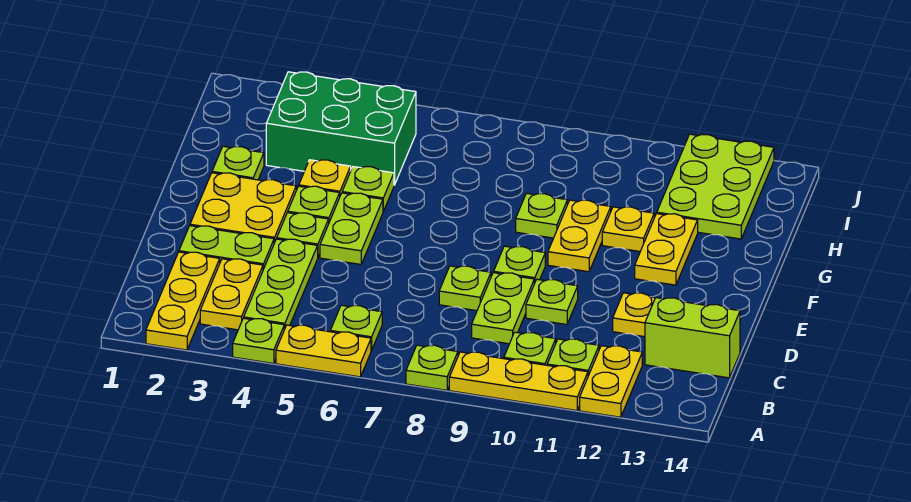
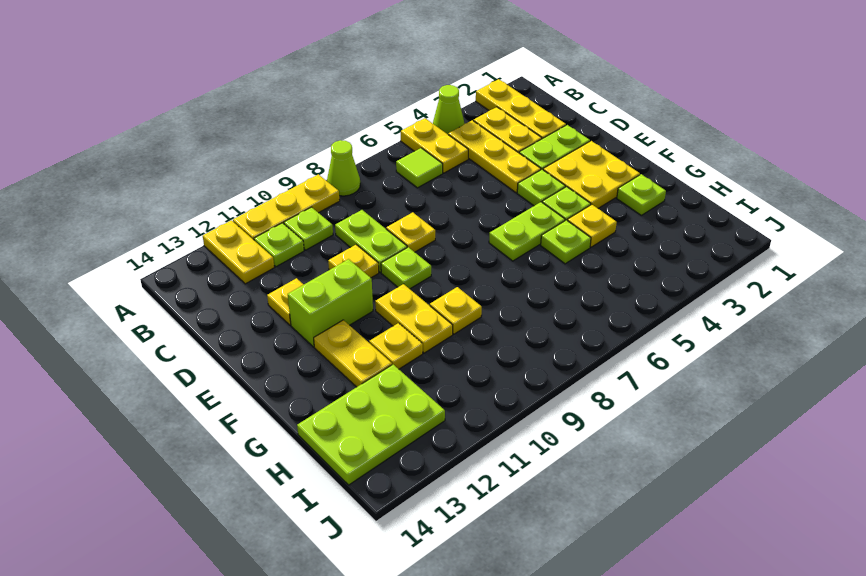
lime 1x1 plate [233,318,284,364] -> lime 1x1 cone [433,85,464,134]
yellow 1x2 plate [276,325,371,377] -> yellow 1x2 plate turned to [401,118,468,173]
lime 1x1 plate [406,345,458,390] -> lime 1x1 cone [327,140,360,196]
lime 1x3 plate [244,239,318,329] -> yellow 1x3 plate [448,120,541,193]
lime 1x1 plate [330,305,382,351] -> lime 1x1 tile [396,148,443,188]
lime 1x2 brick [645,298,740,378] -> lime 1x2 brick moved to [288,259,373,347]
lime 1x1 plate [439,266,491,311] -> yellow 1x1 plate [386,212,435,252]
lime 1x1 plate [526,279,578,325] -> yellow 1x1 plate [328,245,379,278]
lime 1x2 plate [320,193,383,264] -> lime 1x2 plate turned to [489,202,565,261]
lime 1x1 plate [516,193,567,238] -> yellow 1x1 plate [430,287,482,334]
green 2x3 brick [266,72,416,185] -> none
lime 2x3 plate [657,134,774,239] -> lime 2x3 plate turned to [297,365,445,485]

